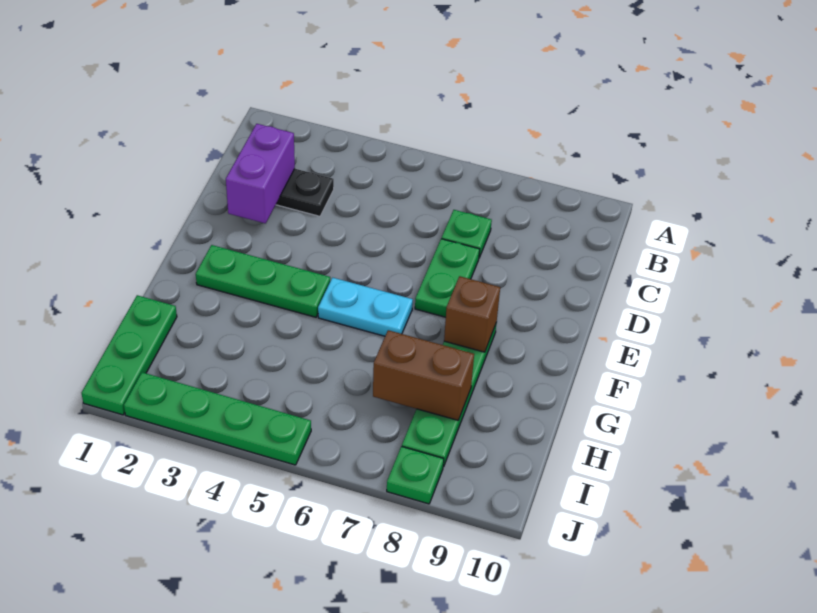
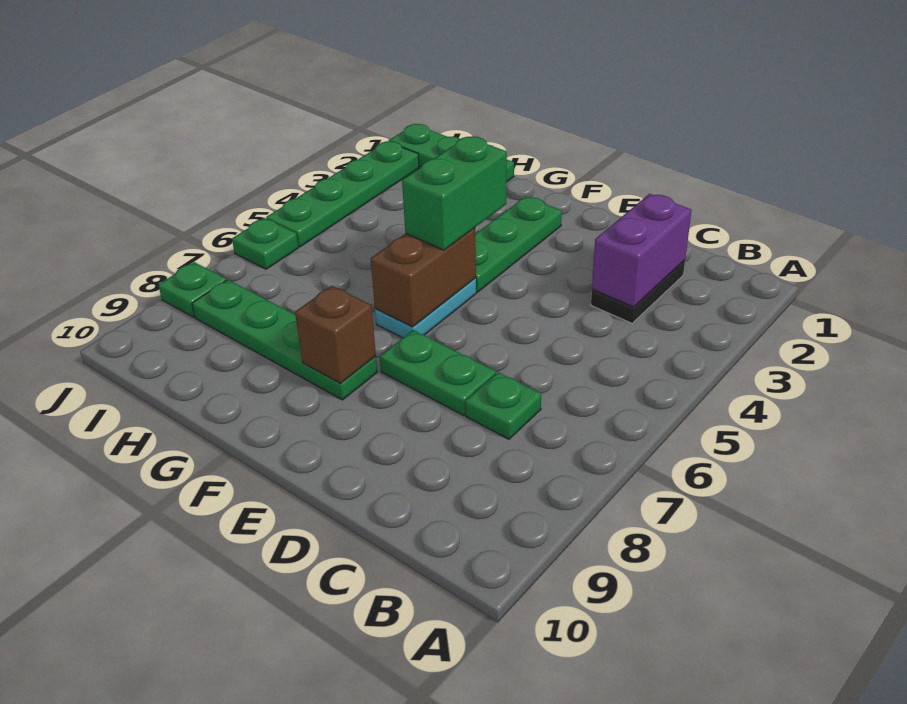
purple 1x2 brick [226,124,295,223] -> purple 1x2 brick turned to [592,194,692,307]
none -> green 1x2 brick [402,136,507,250]
brown 1x2 brick [373,330,474,420] -> brown 1x2 brick moved to [371,228,476,327]
none -> green 1x1 plate [232,218,298,269]

